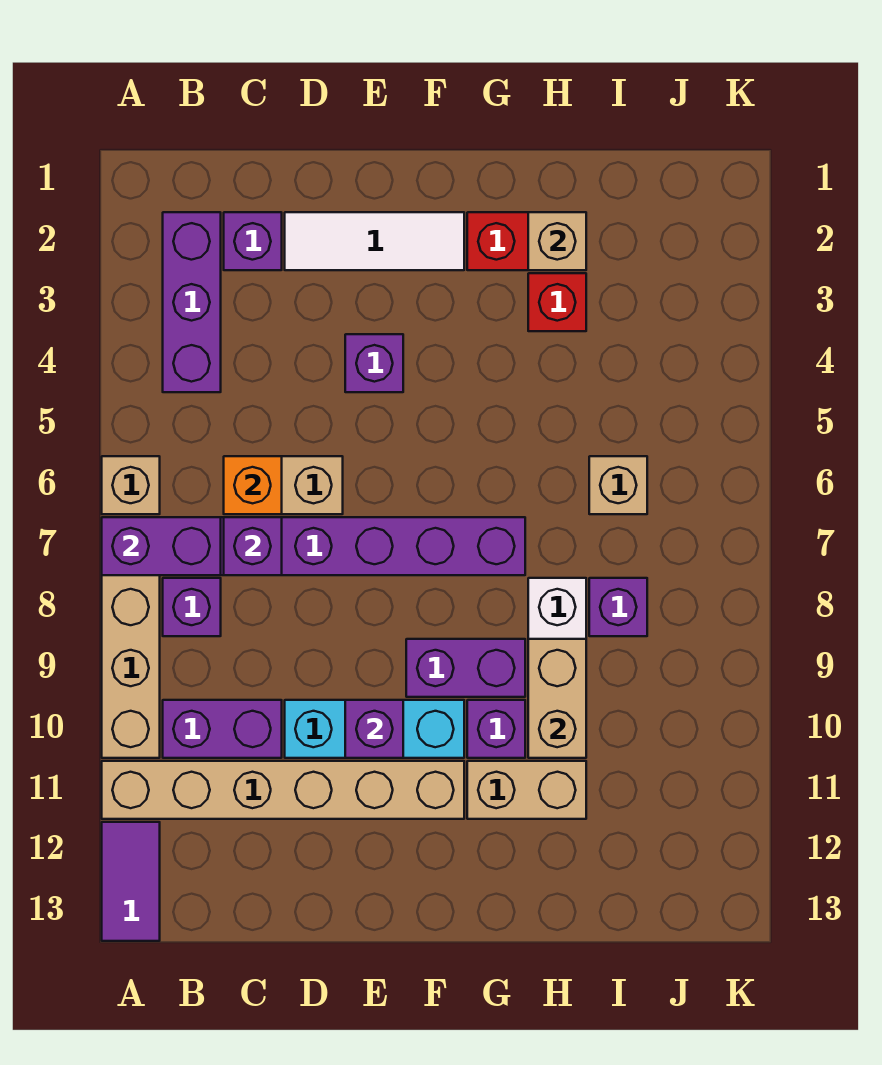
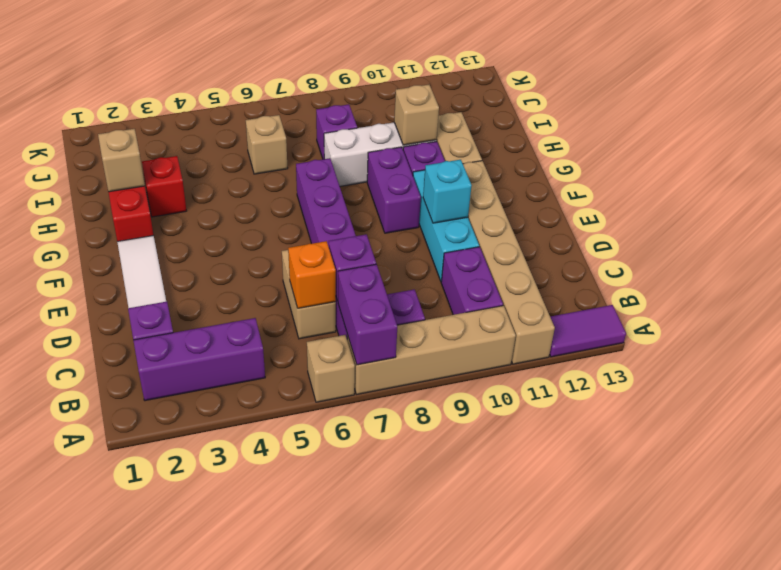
purple 1x1 brick [345,334,403,392] -> none
purple 1x1 brick [345,700,403,758] -> cyan 1x1 brick [423,160,472,223]
tan 1x2 brick [528,639,586,758] -> tan 1x1 brick [394,84,439,145]

